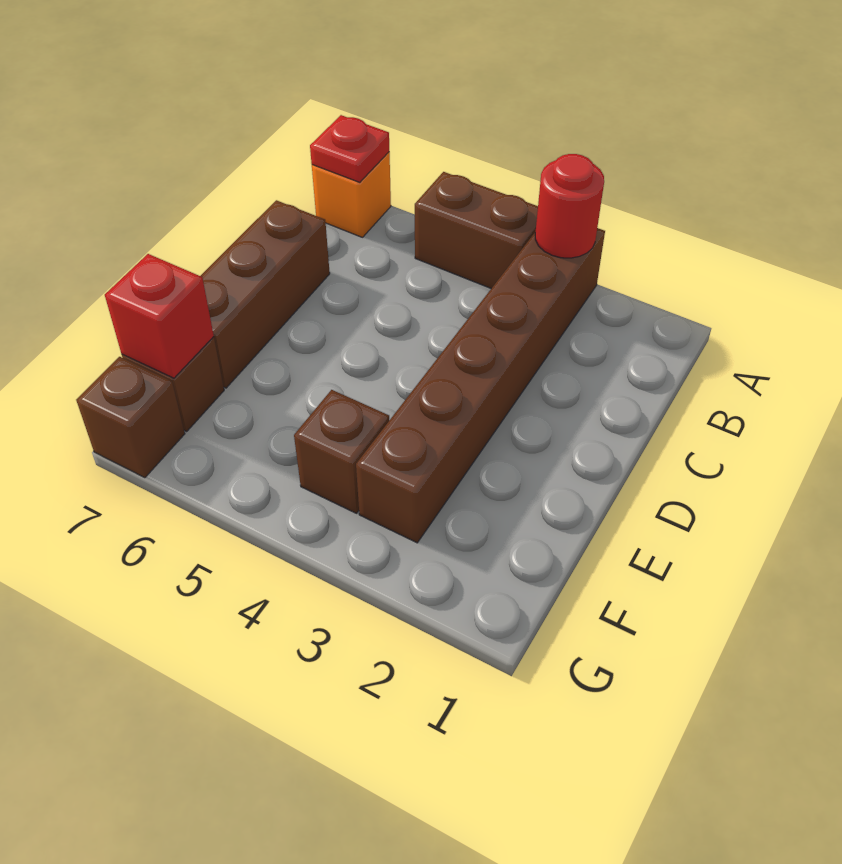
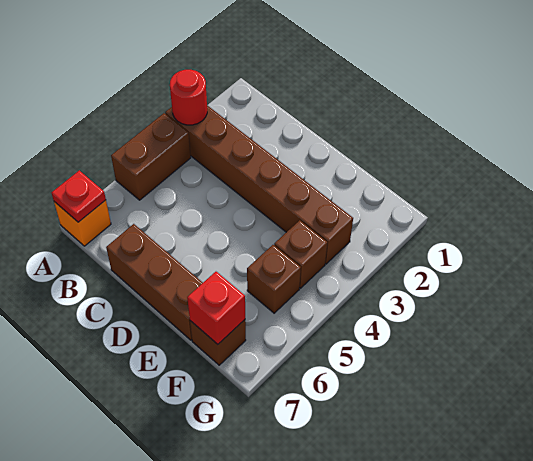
brown 1x1 brick [76,357,185,478] -> brown 1x1 brick moved to [247,245,301,313]

